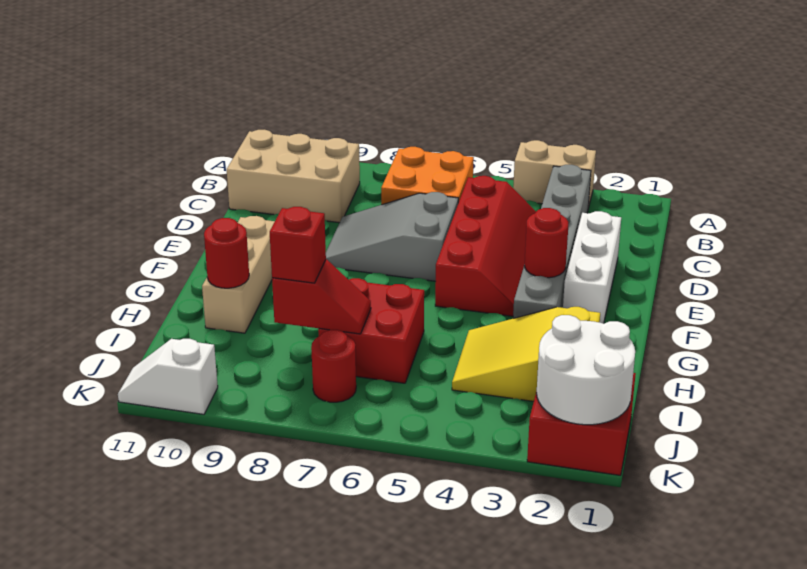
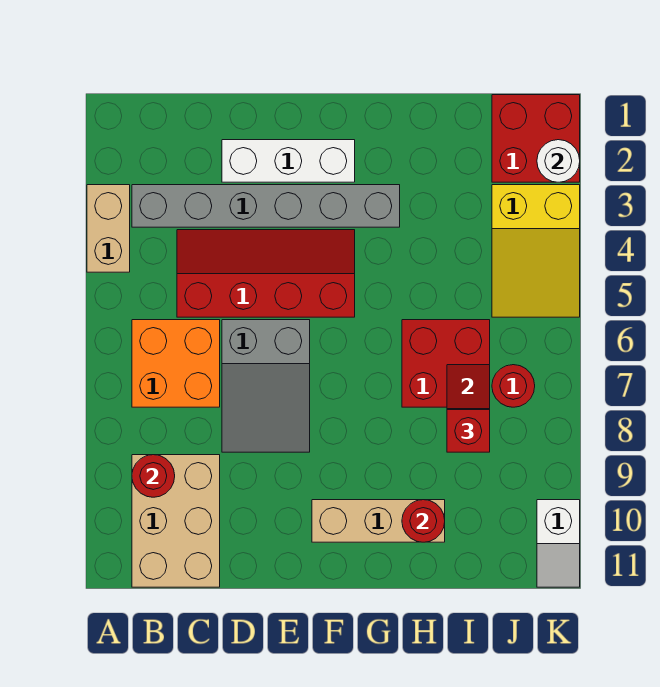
red 1x1 round brick [525,208,568,278] -> red 1x1 round brick moved to [132,455,175,497]
yellow 2x3 slope [452,307,600,401] -> yellow 2x3 slope moved to [492,185,580,317]
white 2x2 round brick [537,315,635,425] -> white 1x1 round brick [537,140,580,182]

